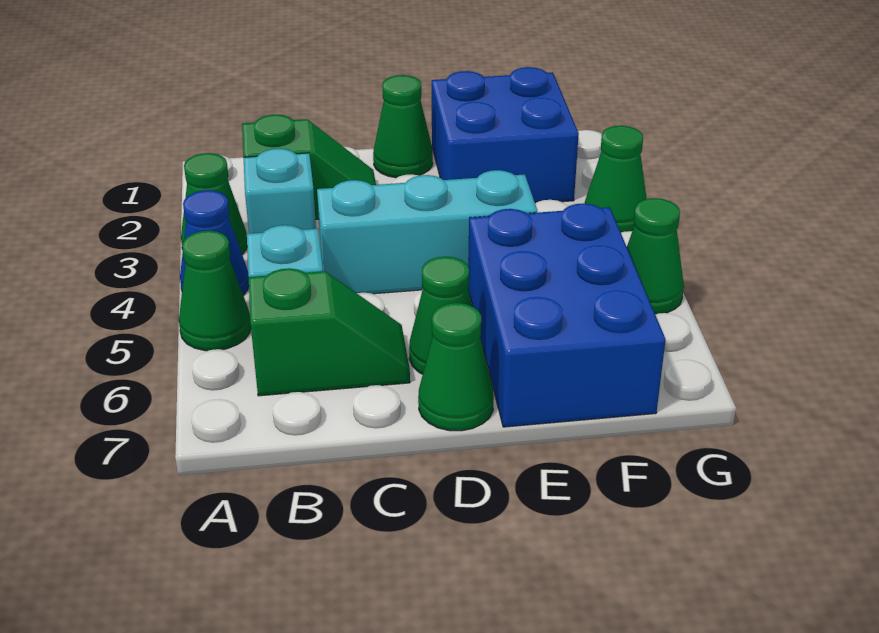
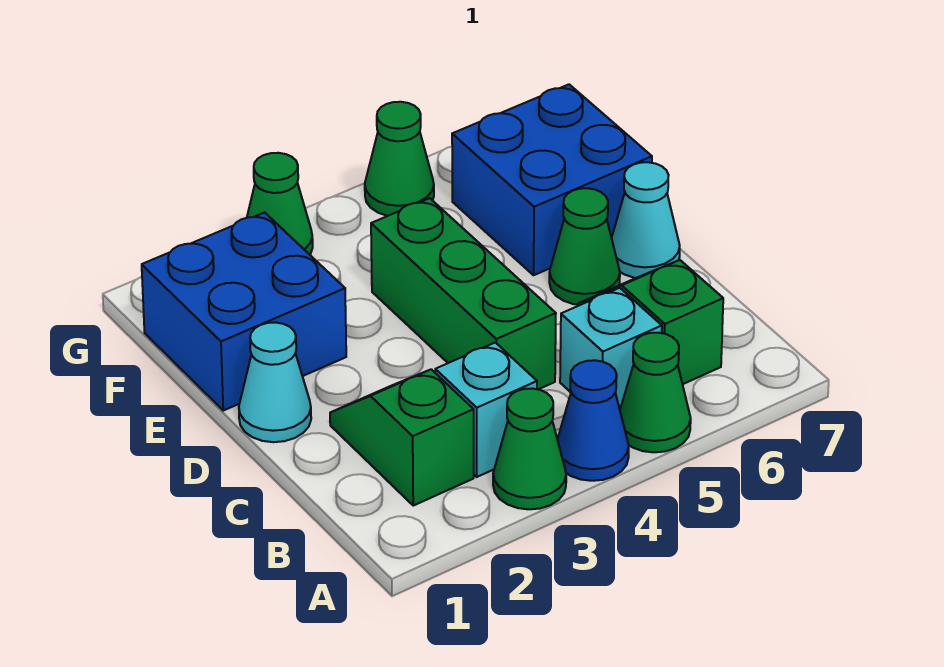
cyan 1x3 brick [317,170,537,294] -> green 1x3 brick [371,198,556,390]
green 1x1 cone [373,75,433,178] -> cyan 1x1 cone [239,322,311,442]
green 1x1 cone [418,303,494,431] -> cyan 1x1 cone [612,162,680,278]
blue 2x3 brick [468,203,666,427] -> blue 2x2 brick [452,84,652,275]

